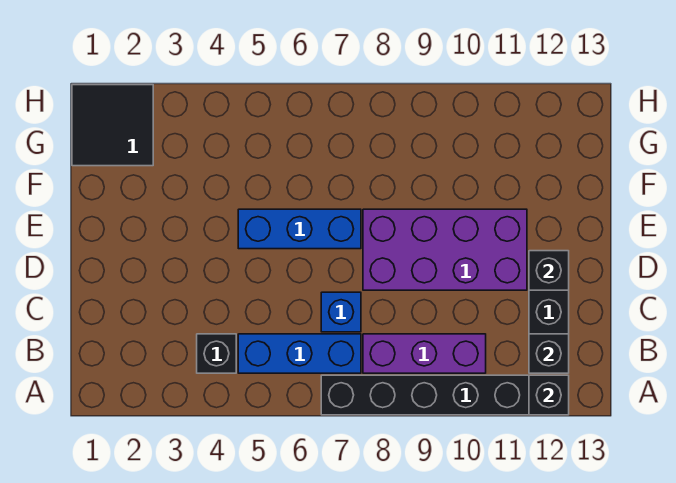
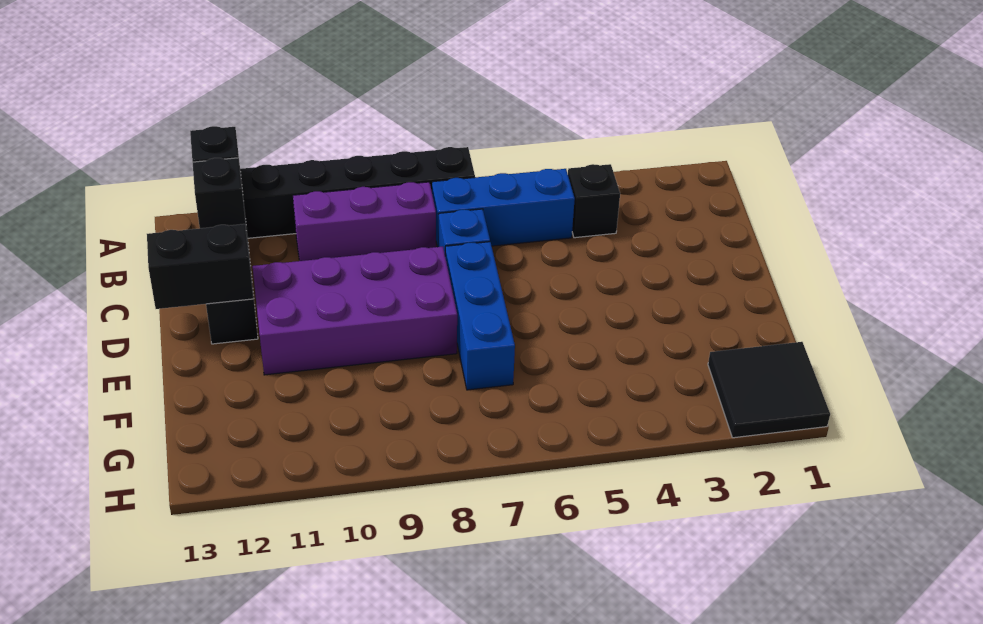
black 1x1 brick [529,251,569,290] -> black 1x2 brick [147,224,253,309]
blue 1x3 brick [238,209,361,249] -> blue 1x3 brick turned to [445,242,515,390]

